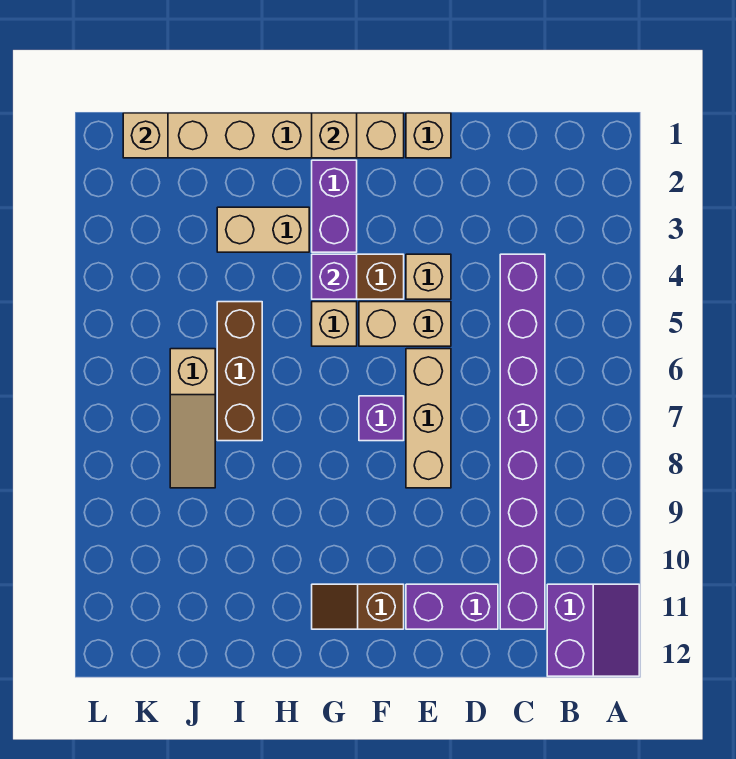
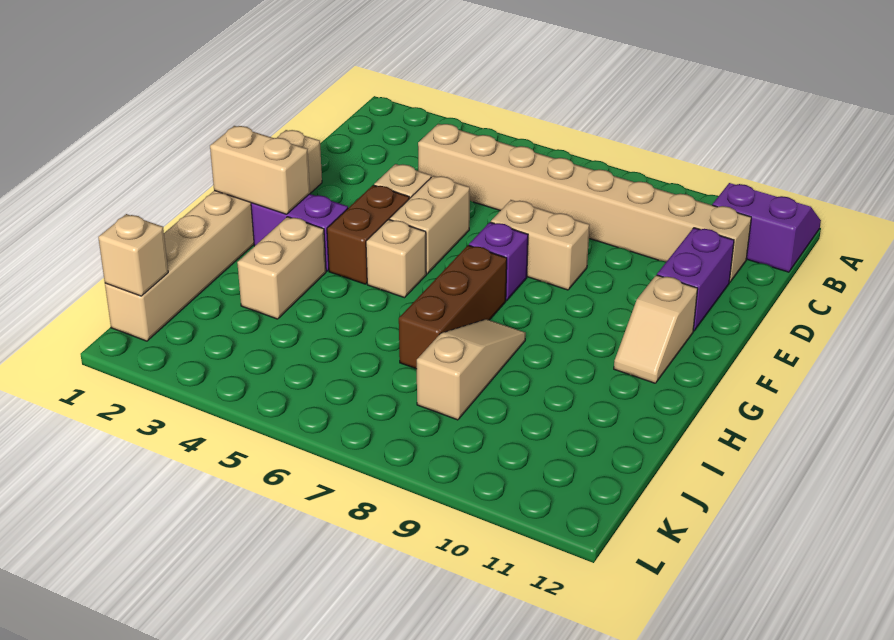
purple 1x8 brick [500,254,545,629] -> tan 1x8 brick [418,124,751,282]
tan 1x3 brick [406,349,451,488] -> tan 1x2 brick [491,200,589,290]
brown 1x2 slope [312,584,404,629] -> tan 1x2 slope [614,275,698,383]
tan 1x1 brick [312,113,357,158] -> tan 1x2 brick [210,126,310,214]
purple 1x1 brick [312,254,357,299] -> none
brown 1x3 brick [217,302,262,441] -> brown 1x3 brick turned to [399,245,507,369]
tan 1x3 slope [170,349,215,488] -> tan 1x3 slope turned to [417,319,526,420]

